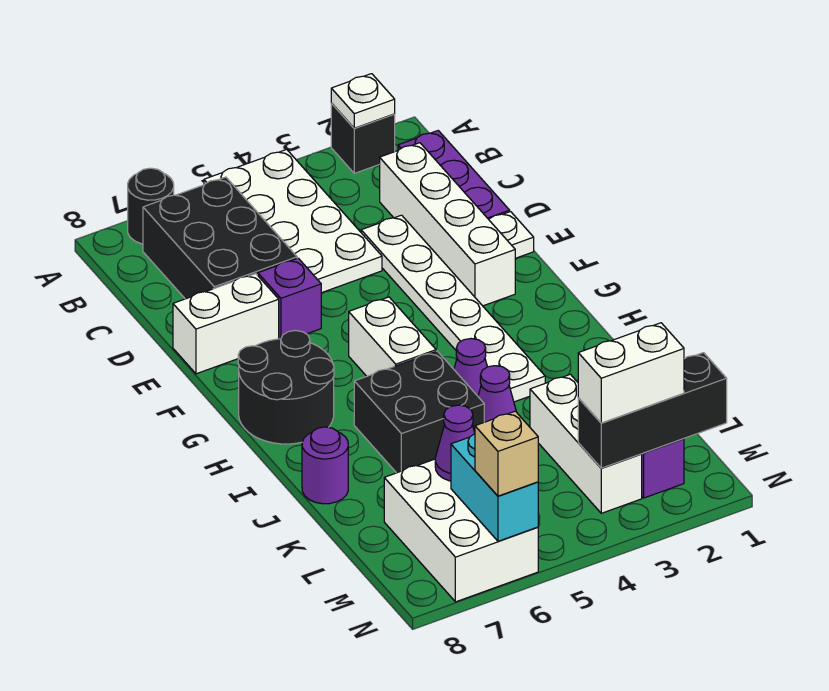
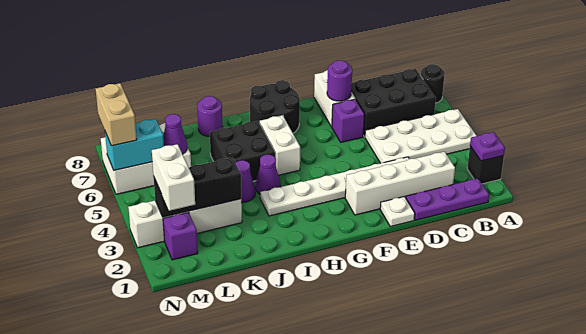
white 1x1 plate [331,74,395,128] -> purple 1x1 plate [470,132,505,161]
none -> purple 1x1 round brick [327,61,352,101]
white 1x2 brick [349,297,436,376] -> white 1x2 brick turned to [260,116,300,175]
white 1x3 brick [530,374,642,513] -> white 1x4 brick [128,199,242,248]
black 1x3 brick [578,353,727,468] -> black 1x3 brick turned to [154,158,241,217]
tan 1x1 brick [475,411,538,496] -> tan 1x2 brick [96,83,137,146]

